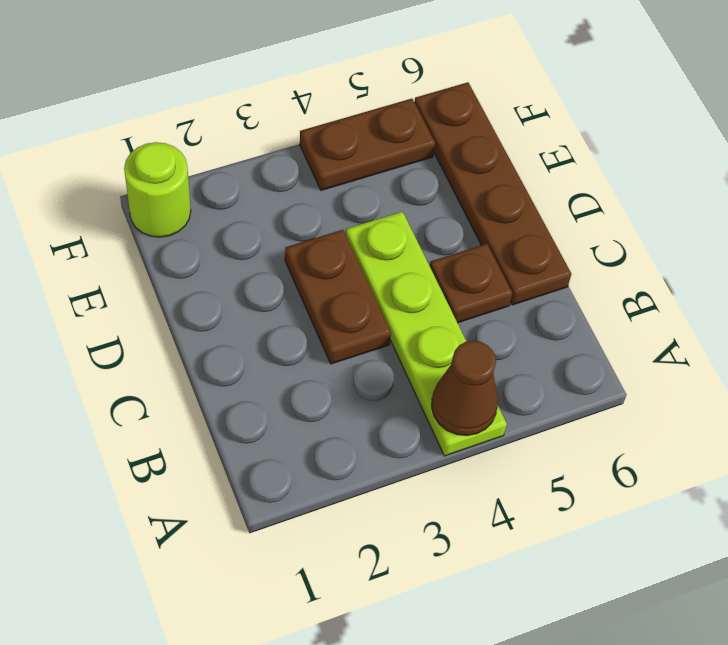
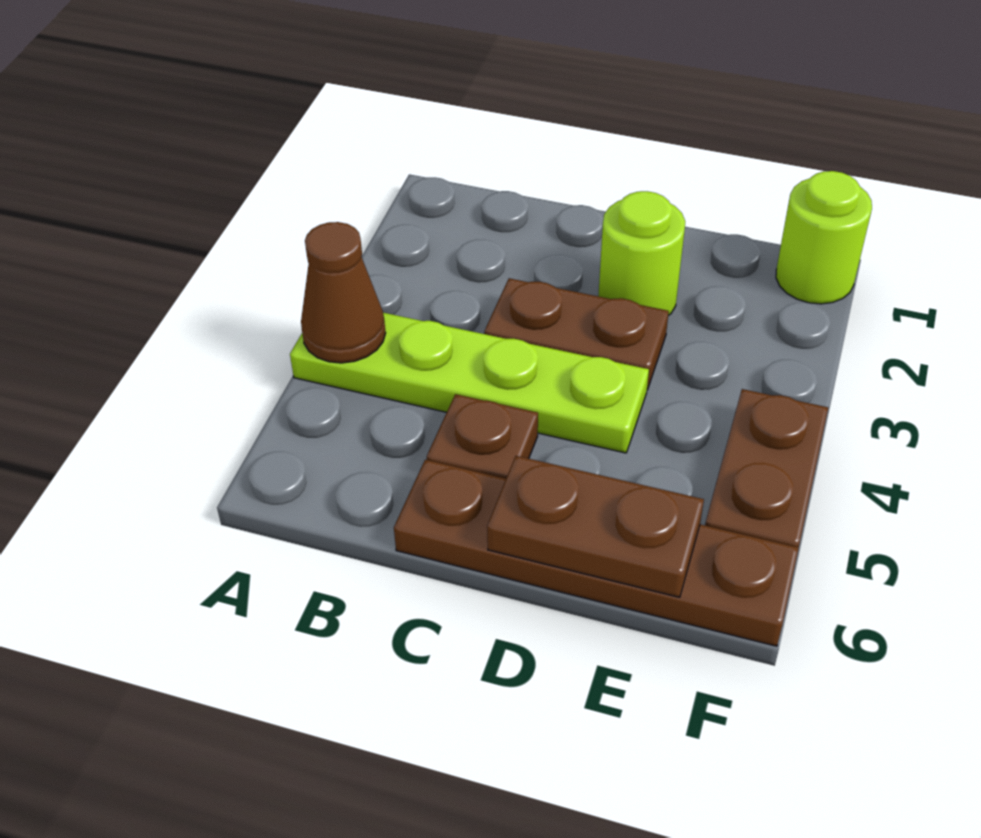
none -> lime 1x1 round brick [598,191,685,316]
none -> brown 1x2 plate [487,456,704,597]

